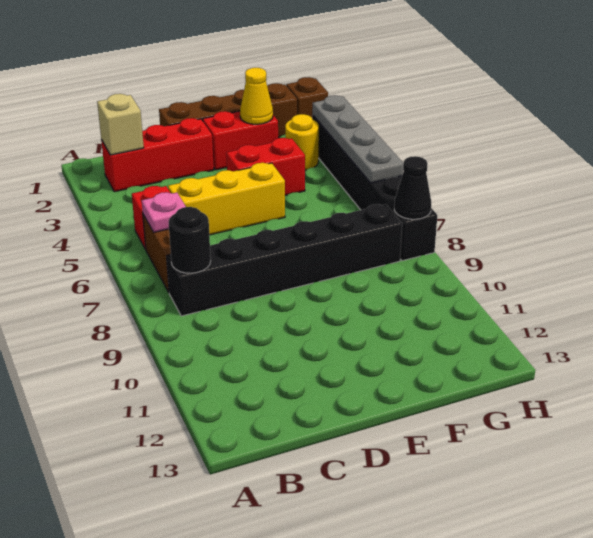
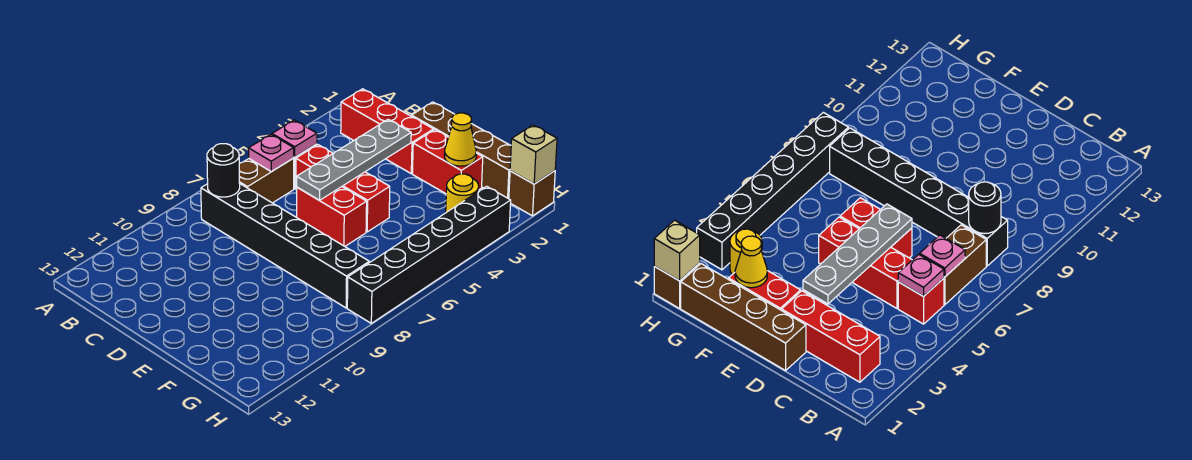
tan 1x1 brick [97,94,144,155] -> tan 1x1 brick moved to [510,125,557,184]
none -> pink 1x1 plate [272,120,317,157]
yellow 1x3 brick [168,163,285,235] -> red 1x3 brick [296,145,390,232]
red 1x2 brick [226,138,305,195] -> red 1x2 brick moved to [297,187,367,246]
grey 1x4 plate [312,95,404,183] -> grey 1x4 plate moved to [297,119,411,200]
black 1x1 cone [394,156,431,219] -> none

